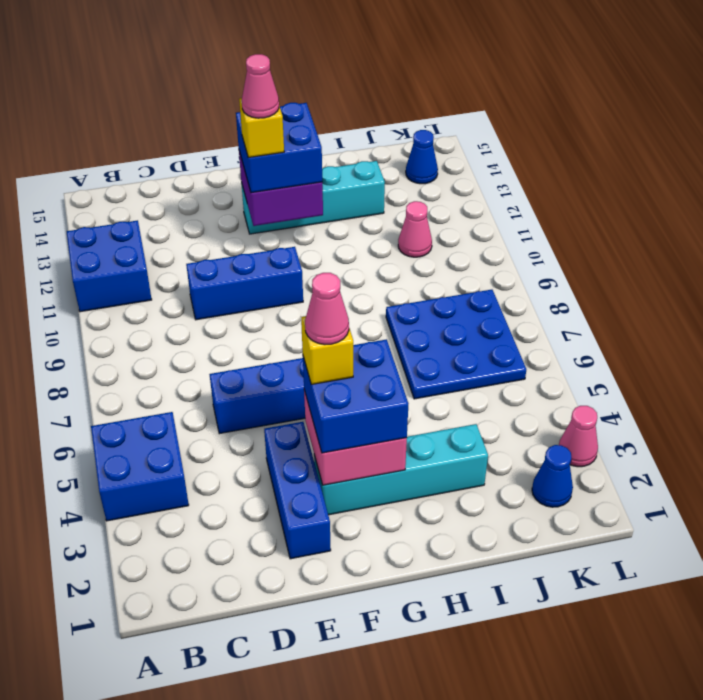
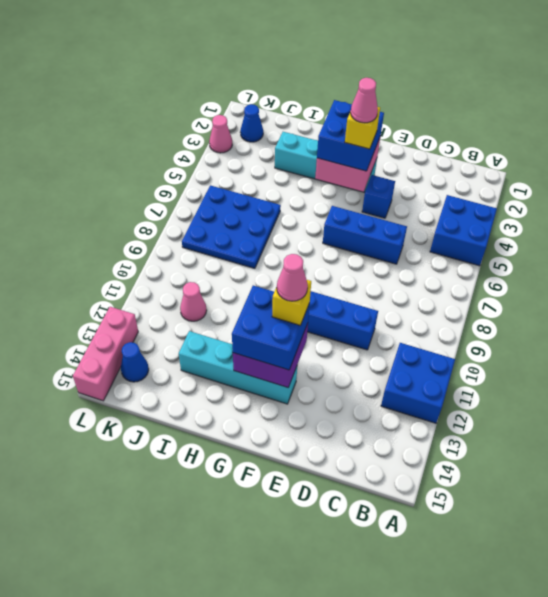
blue 1x3 brick [264,422,331,559] -> blue 1x1 brick [362,175,395,218]
none -> pink 1x3 brick [73,307,138,401]

